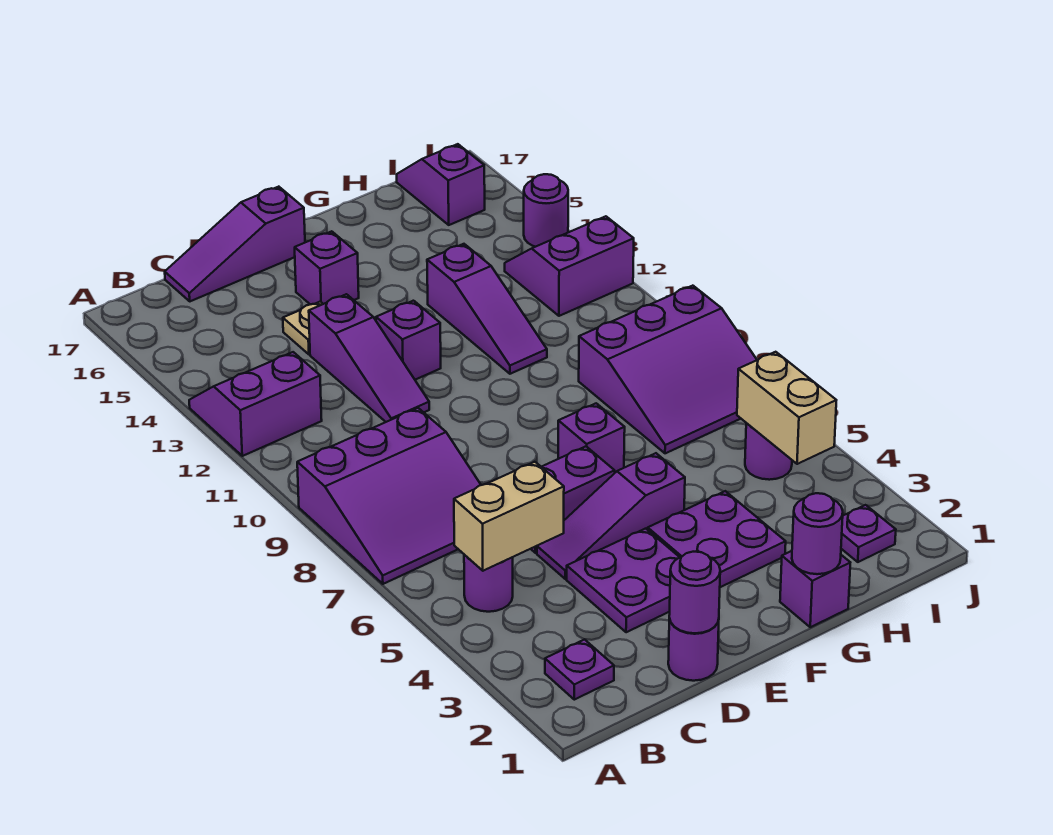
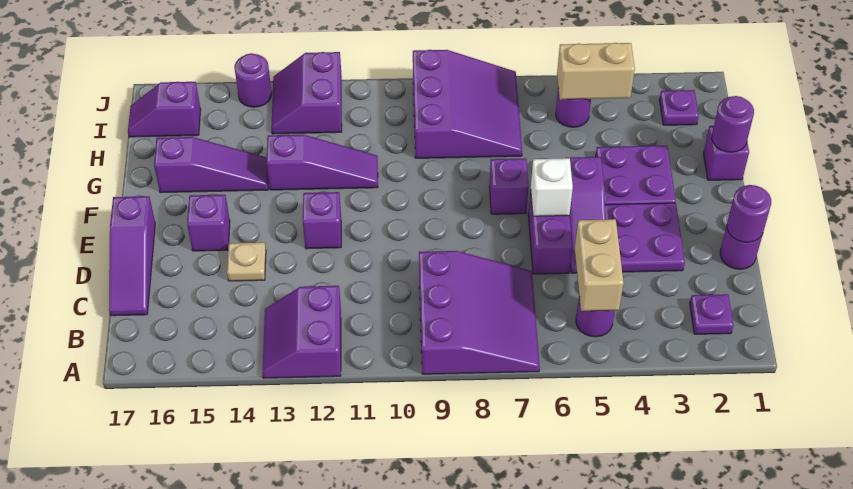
purple 1x3 slope [309,294,429,422] -> purple 1x3 slope moved to [154,137,269,193]
none -> white 1x1 brick [531,158,573,216]

